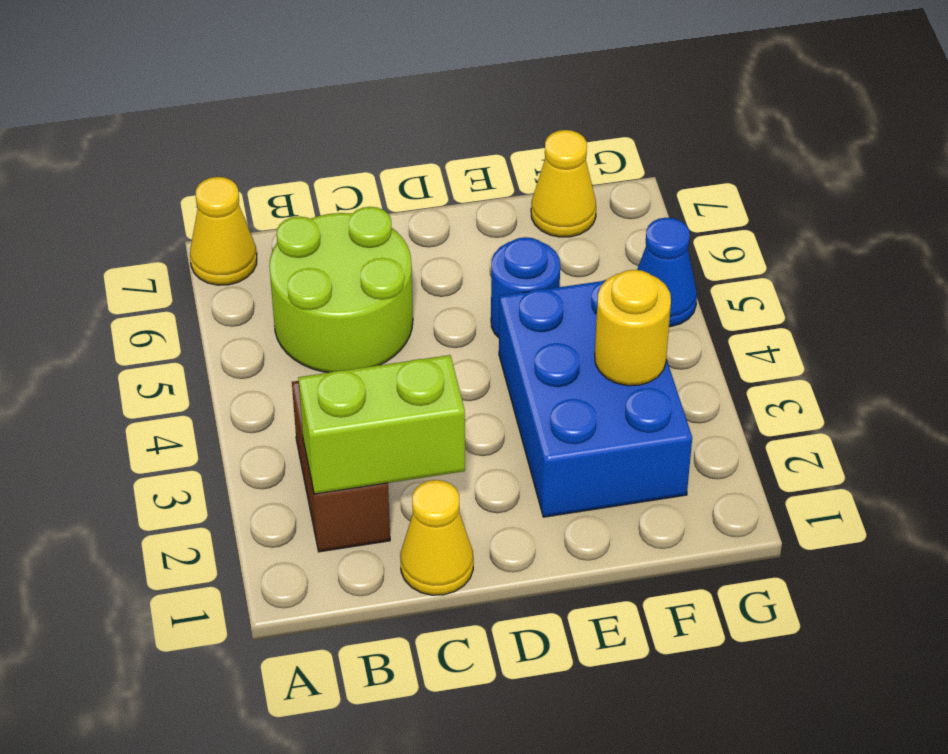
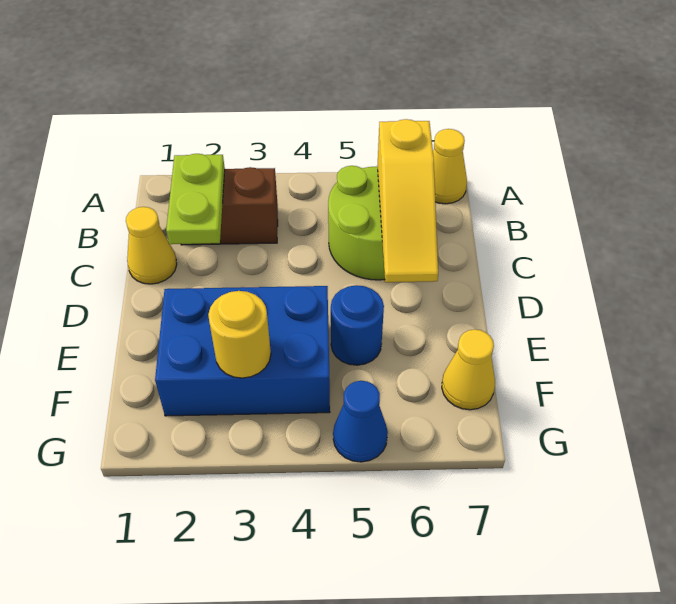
lime 1x2 brick [298,355,465,494] -> lime 1x2 plate [166,154,225,244]
none -> yellow 1x3 slope [377,119,438,282]

